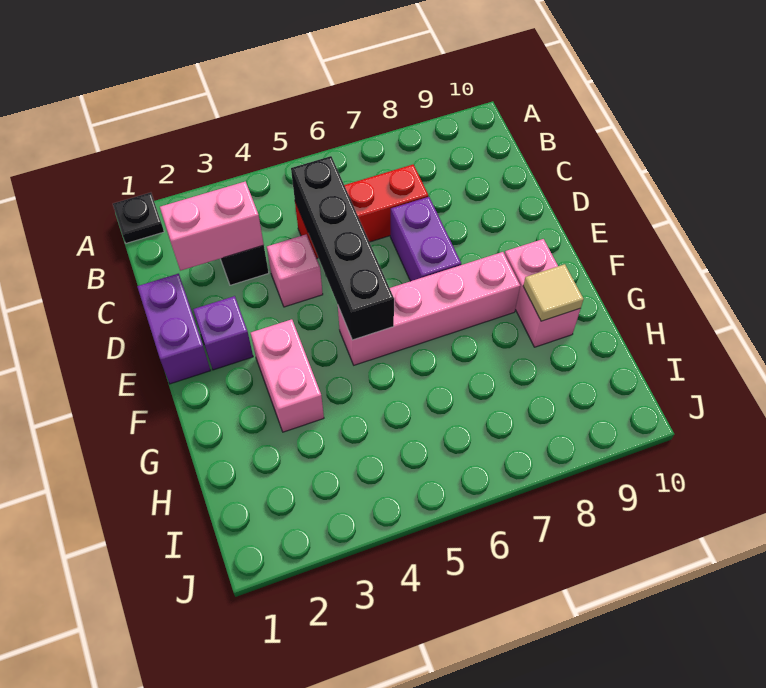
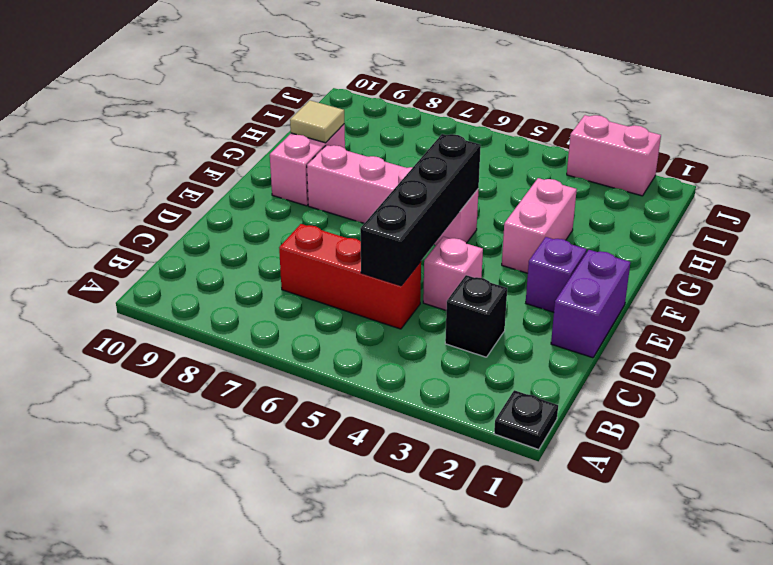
pink 1x2 brick [160,181,264,271] -> pink 1x2 brick moved to [567,115,661,196]
purple 1x2 brick [390,197,461,281] -> none

